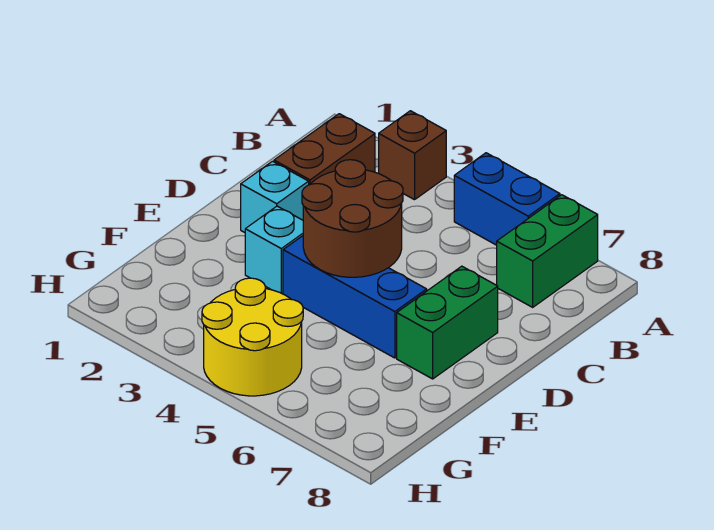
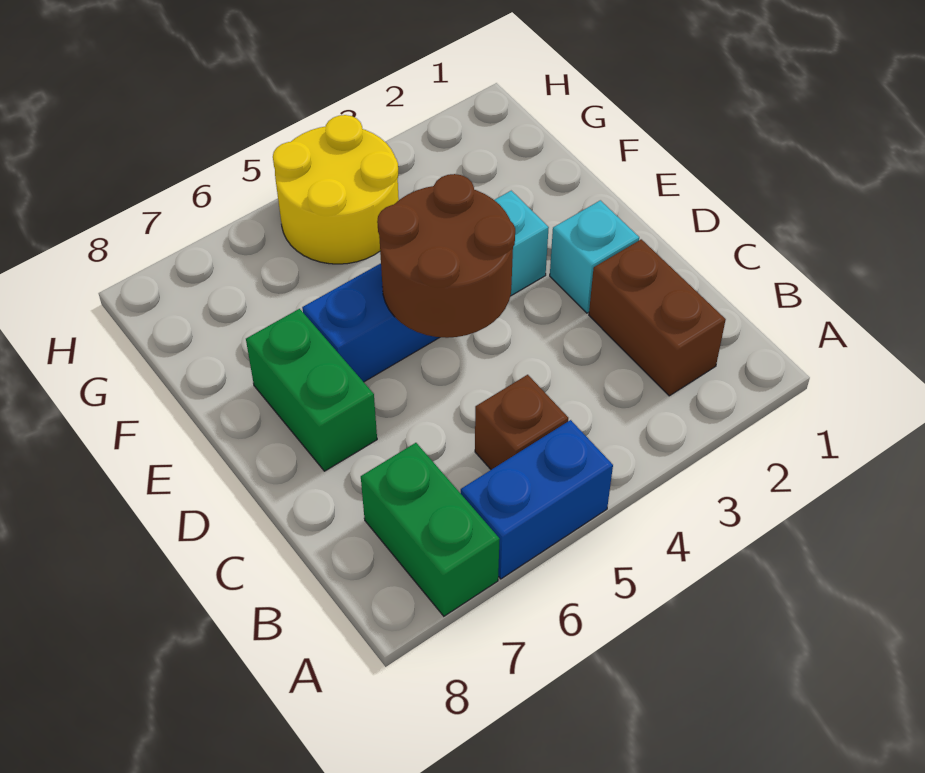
brown 1x1 brick [379,111,446,200] -> brown 1x1 brick moved to [475,375,568,470]

